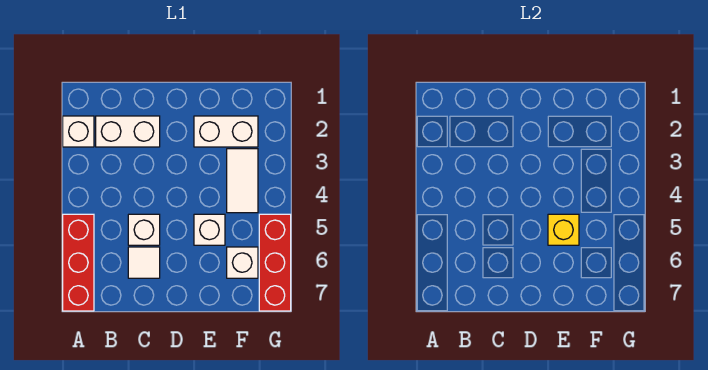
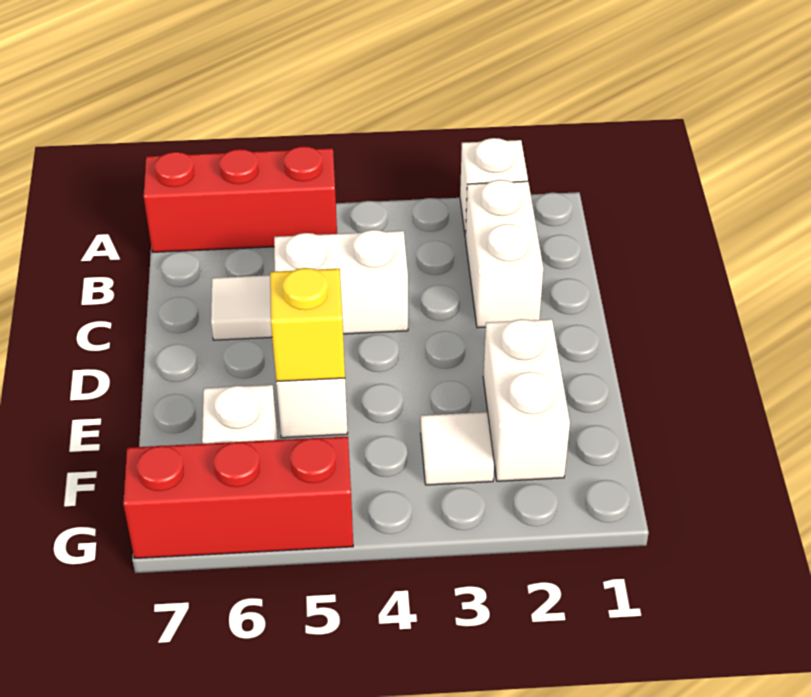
white 1x1 brick [128,214,160,245] -> white 1x2 brick [274,230,408,334]
white 1x2 tile [227,149,258,213] -> white 1x1 tile [421,412,494,485]

